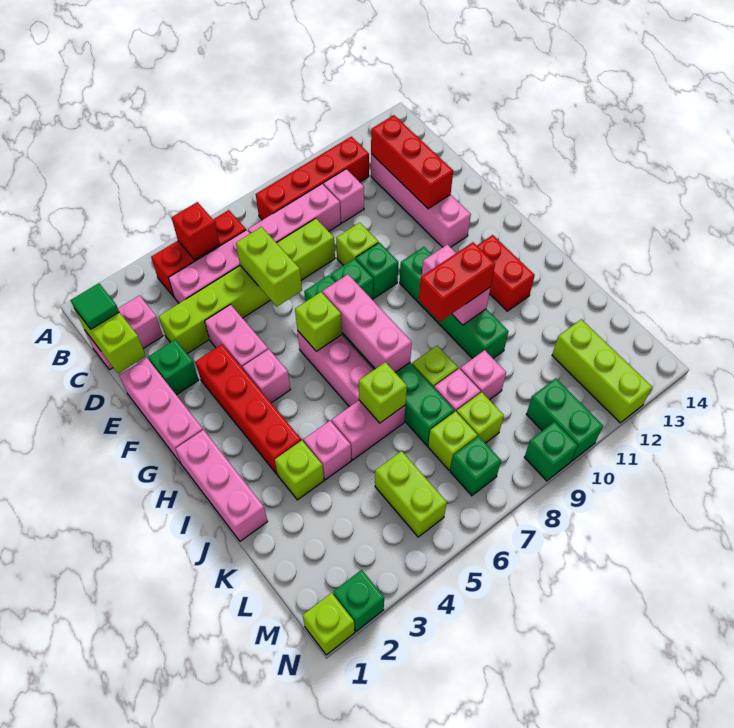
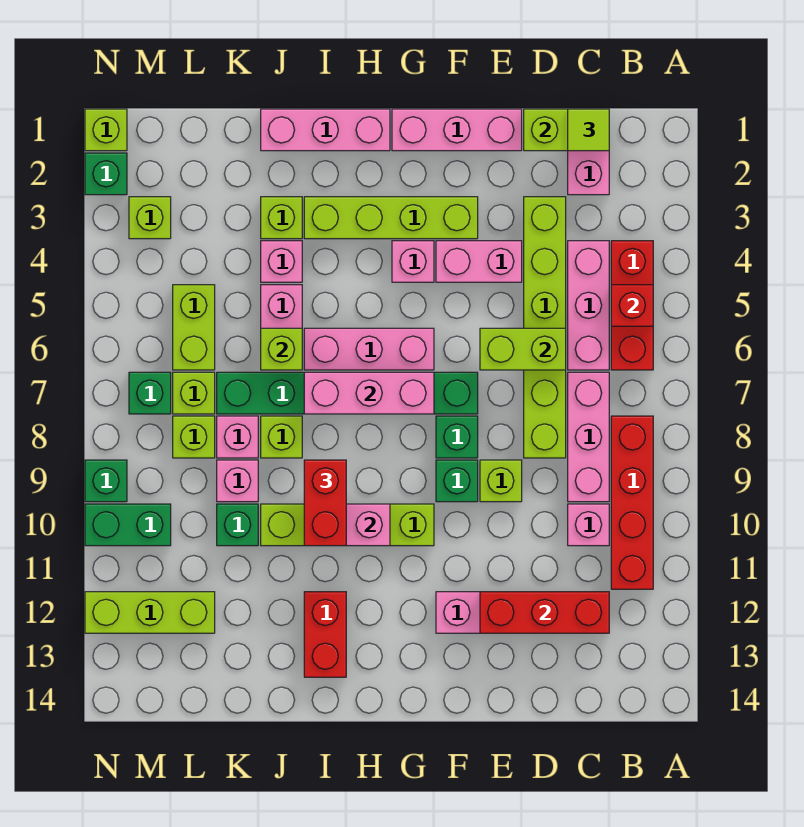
green 1x1 tile [70,283,119,329] -> lime 1x1 tile [568,109,609,151]
green 1x1 brick [149,340,199,395] -> green 1x1 brick moved to [217,504,258,546]
red 1x4 brick [195,344,301,474] -> lime 1x4 brick [304,197,478,239]
lime 1x1 brick [295,292,342,352] -> lime 1x1 brick moved to [129,197,171,239]
green 1x4 brick [400,247,509,359] -> lime 1x4 brick [261,504,434,546]
red 1x2 brick [477,235,535,311] -> red 1x2 brick turned to [304,592,346,677]
lime 1x2 brick [375,451,447,537] -> lime 1x2 brick turned to [173,285,215,370]

